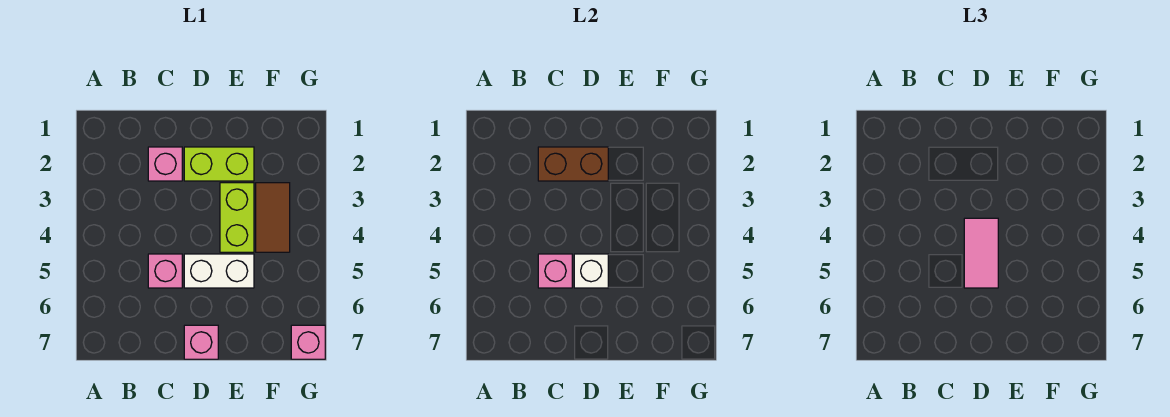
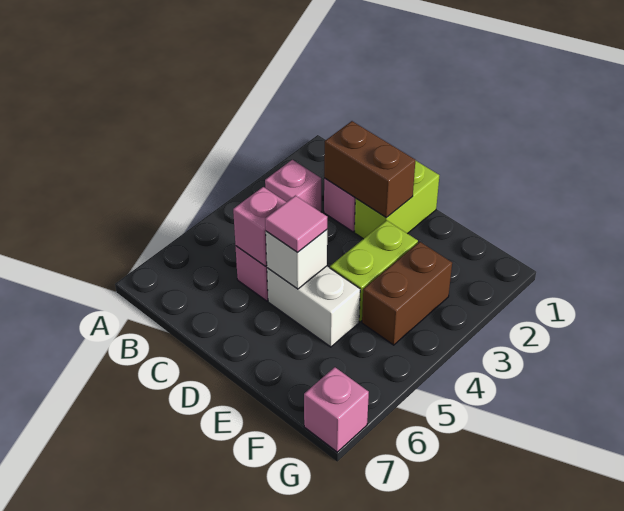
lime 1x2 brick [184,147,254,181] -> lime 1x2 brick turned to [354,160,439,239]
pink 1x2 tile [964,218,998,288] -> pink 1x1 tile [265,196,327,252]
pink 1x1 brick [184,325,218,359] -> pink 1x1 brick moved to [265,160,321,212]
brown 1x2 tile [256,183,290,252] -> brown 1x2 brick [362,242,452,345]

